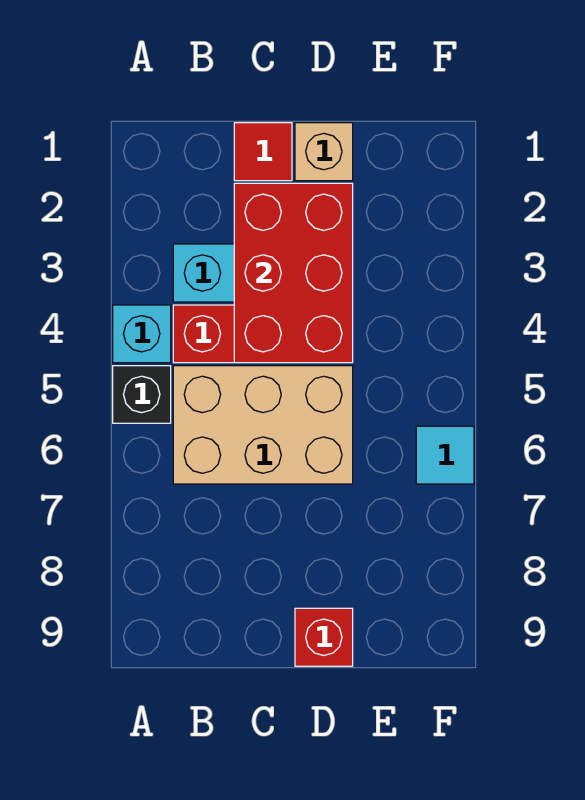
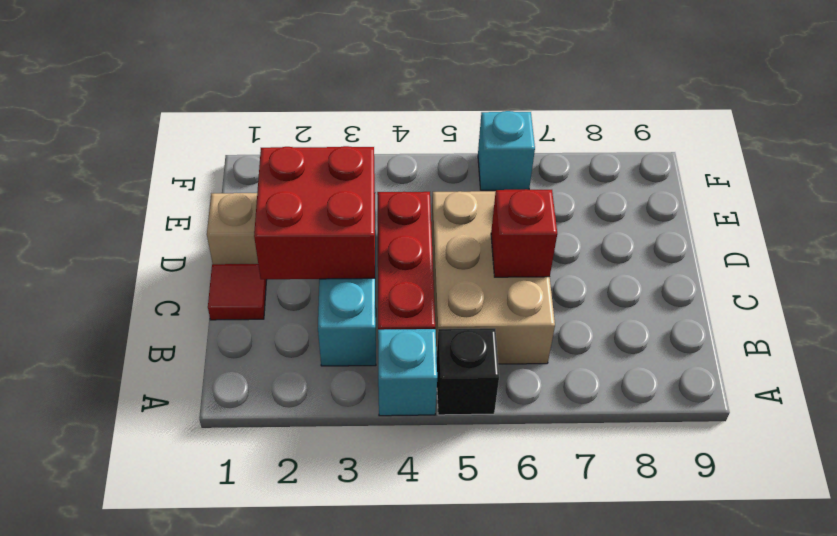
red 2x3 brick [234,183,353,363] -> red 2x2 brick [254,146,375,279]
red 1x1 brick [295,608,353,666] -> red 1x1 brick moved to [491,189,557,277]
cyan 1x1 tile [416,426,474,484] -> cyan 1x1 brick [478,111,535,190]

